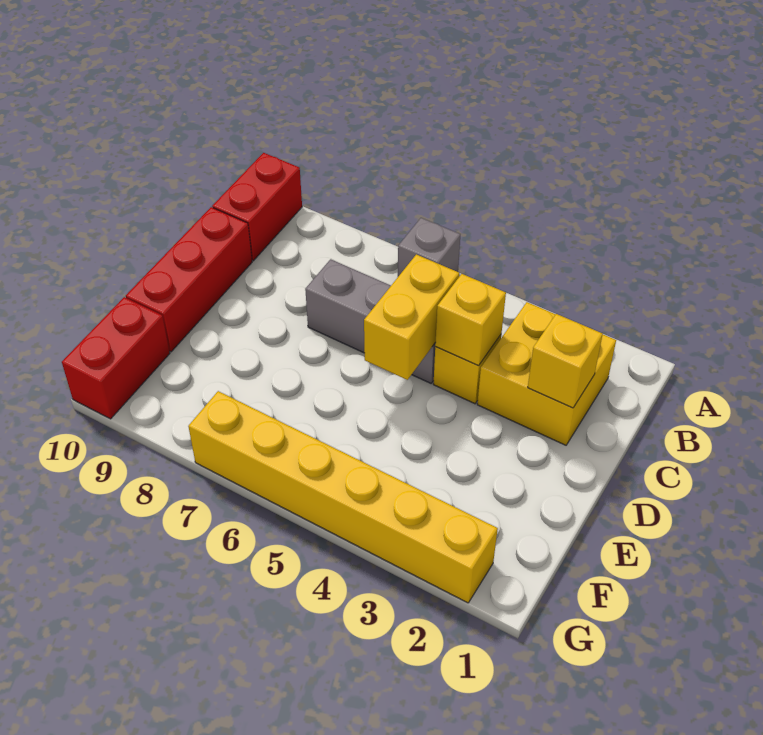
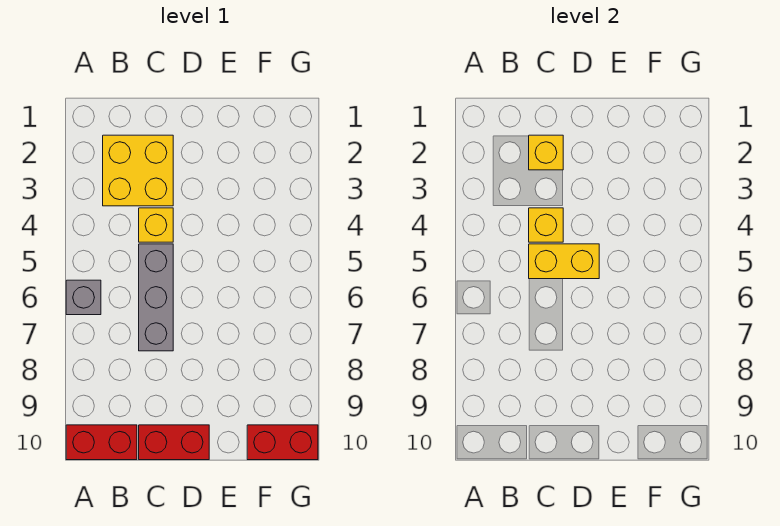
red 1x3 brick [126,207,252,352] -> red 1x2 brick [139,425,209,460]
yellow 1x6 brick [188,391,498,603] -> none

